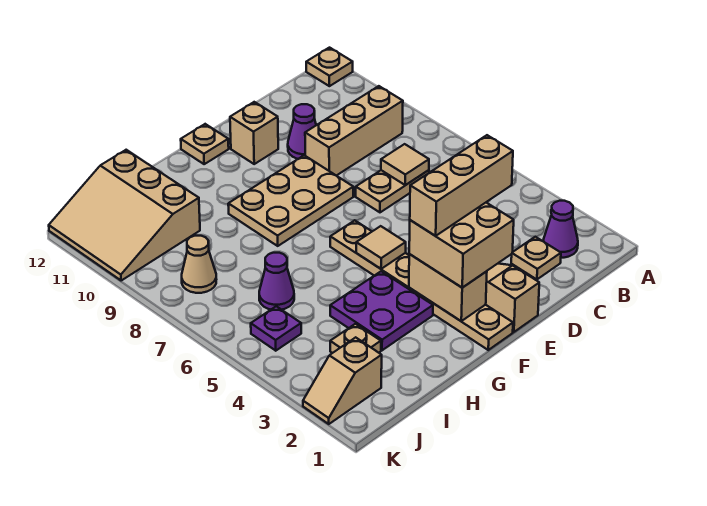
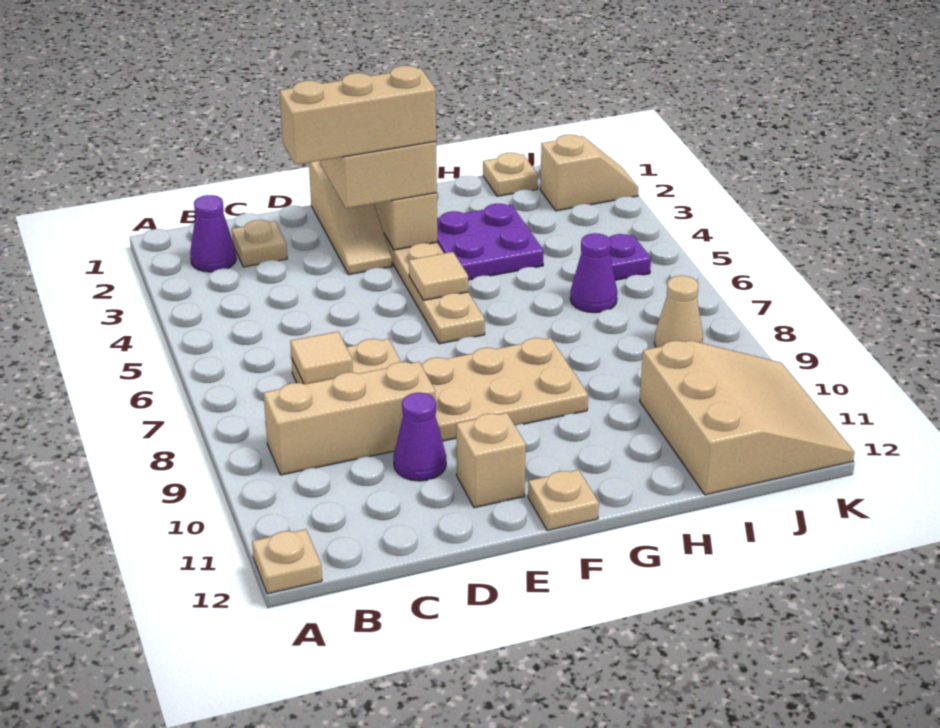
tan 1x1 plate [330,324,381,353] -> tan 1x1 plate moved to [483,153,538,196]

